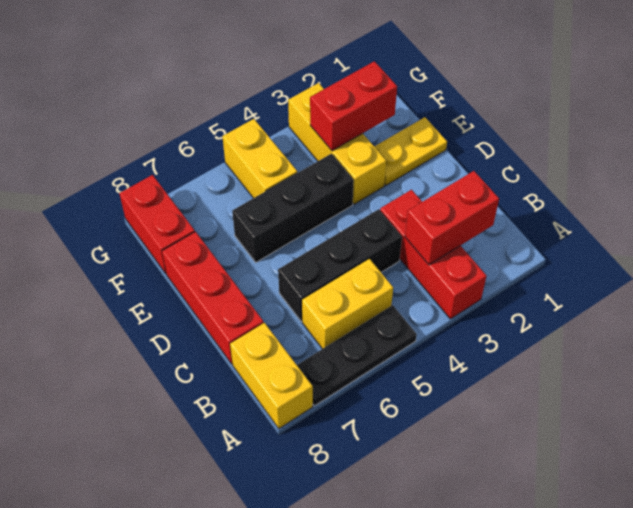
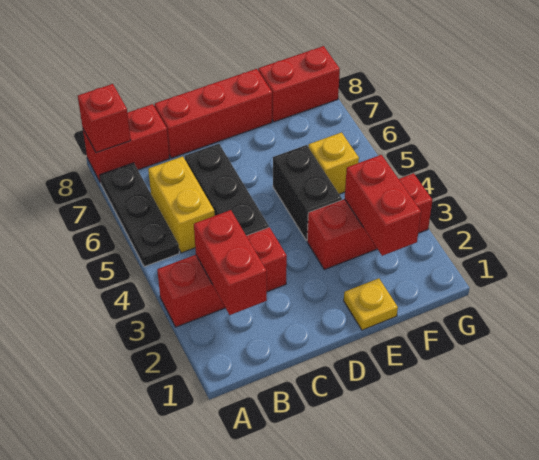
yellow 1x2 brick [230,323,313,428] -> red 1x2 brick [83,104,169,183]
none -> red 1x1 brick [78,84,131,153]
yellow 1x2 plate [374,117,447,185] -> yellow 1x1 plate [344,278,398,330]
yellow 1x3 brick [288,83,386,204] -> red 1x3 brick [307,173,432,269]
black 1x3 brick [232,154,354,262] -> black 1x2 brick [273,145,342,241]
yellow 1x2 brick [222,119,297,198] -> yellow 1x1 brick [308,132,359,194]

